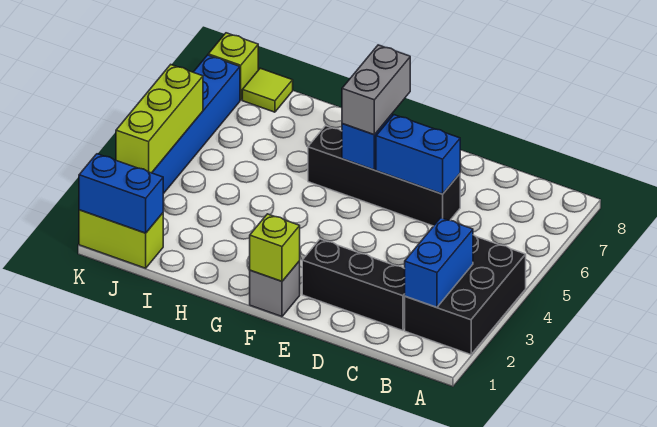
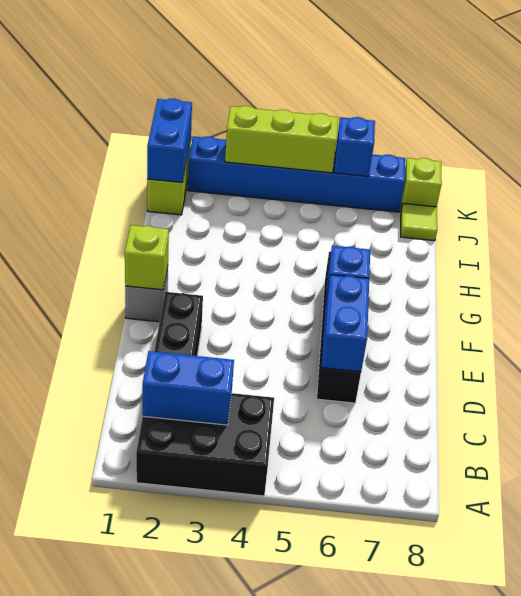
grey 1x2 brick [342,45,410,135] -> none
none -> blue 1x1 brick [334,117,375,177]

